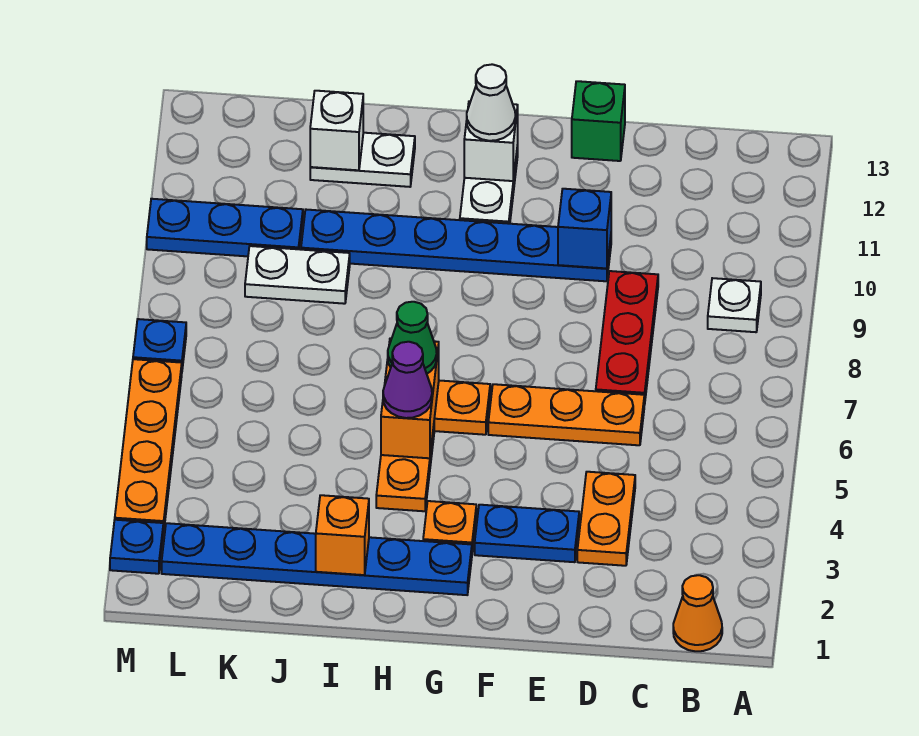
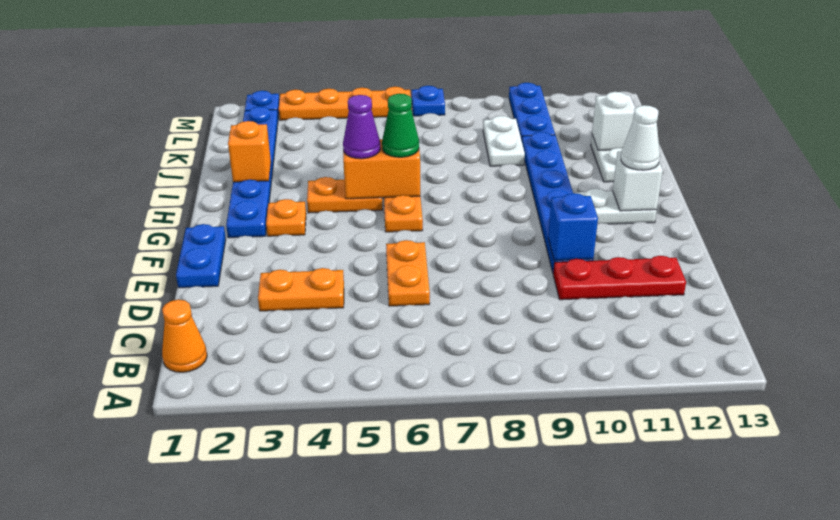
white 1x1 plate [708,278,761,332] -> none
orange 1x3 plate [488,384,644,445] -> orange 1x2 plate [386,240,430,306]
red 1x3 plate [596,271,658,405] -> red 1x3 plate moved to [553,256,686,300]
blue 1x2 plate [475,505,579,562] -> blue 1x2 plate moved to [176,224,226,288]
green 1x1 brick [572,81,625,161] -> none

